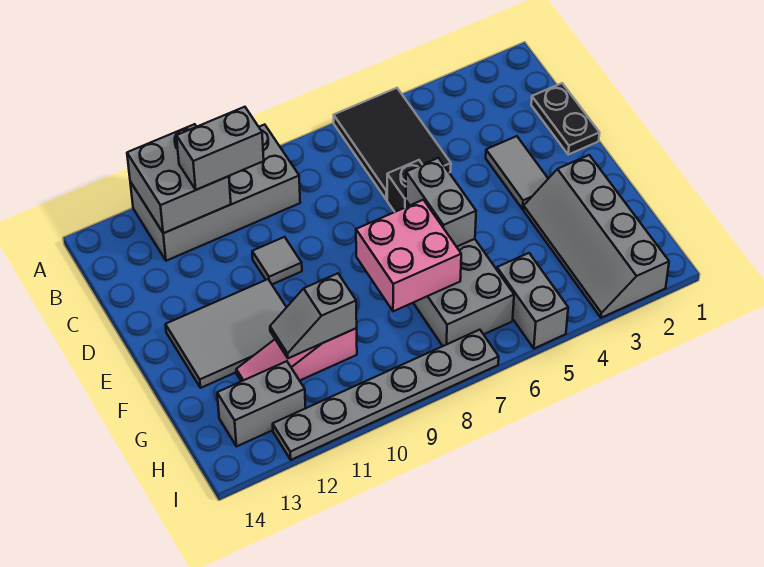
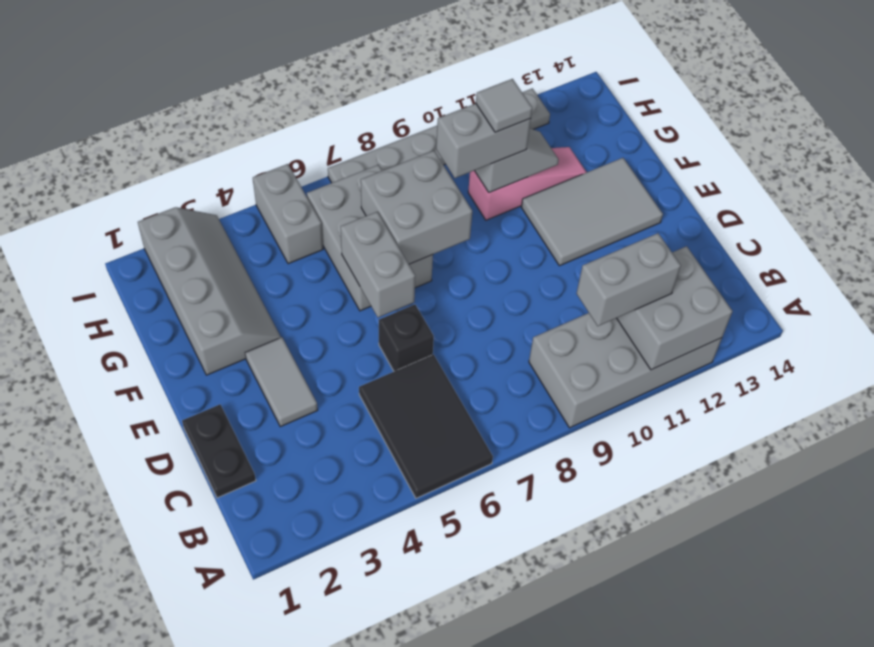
grey 1x1 tile [252,237,302,284] -> grey 1x1 tile moved to [476,79,532,132]
pink 2x2 brick [356,200,461,311] -> grey 2x2 brick [361,151,472,264]
grey 1x2 brick [217,361,306,446] -> grey 1x2 brick moved to [436,104,531,178]

